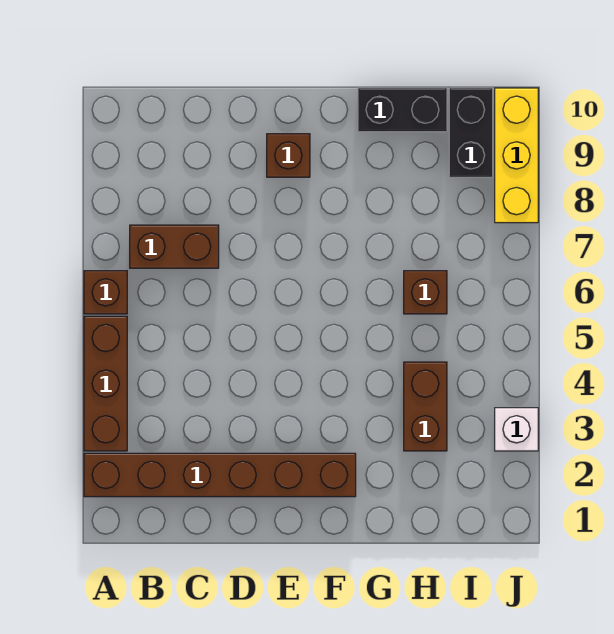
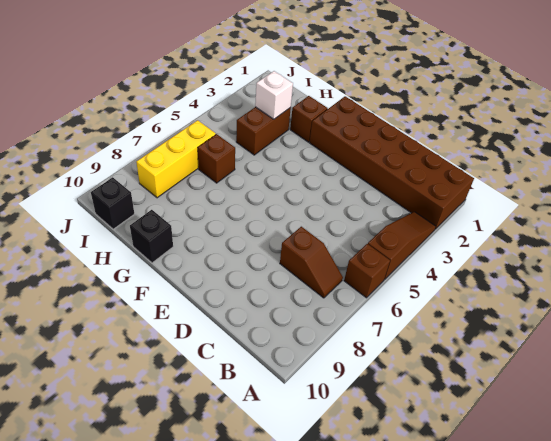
brown 1x6 brick [84,453,356,497] -> brown 2x6 brick [309,96,474,229]
brown 1x3 brick [84,316,127,451] -> brown 1x3 slope [368,212,436,280]
brown 1x2 brick [130,225,219,268] -> brown 1x2 slope [280,227,343,298]
brown 1x1 brick [267,134,310,177] -> brown 1x1 brick moved to [290,96,328,142]
black 1x2 brick [358,88,447,132] -> black 1x1 brick [130,210,173,263]
black 1x2 brick [449,88,493,177] -> black 1x1 brick [91,177,134,229]
white 1x1 brick [495,408,538,451] -> white 1x1 brick moved to [255,71,293,119]
yellow 1x3 brick [495,88,538,223] -> yellow 1x3 brick moved to [136,120,216,198]

